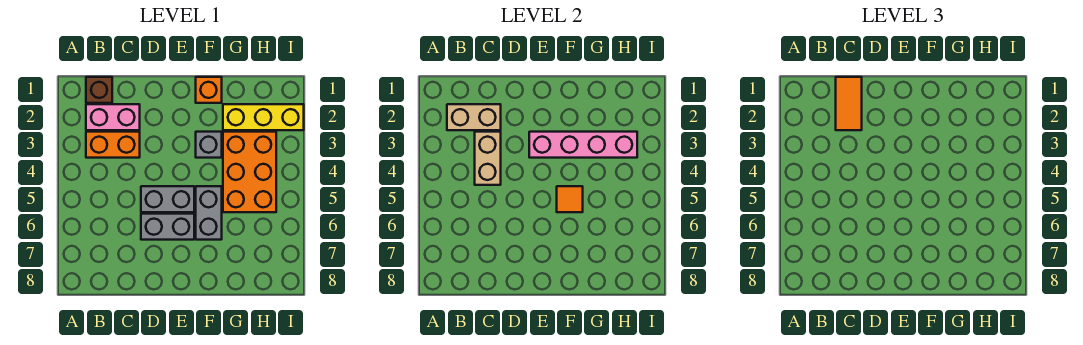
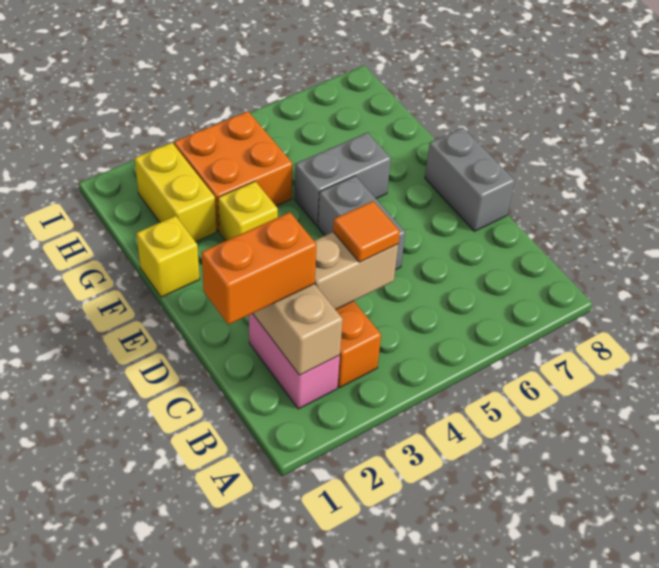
brown 1x1 brick [86,77,112,103] -> none
orange 1x2 tile [836,77,862,130] -> orange 1x2 brick [201,212,317,325]
grey 1x2 brick [141,214,194,240] -> grey 1x2 brick moved to [425,128,515,231]
pink 1x4 brick [529,132,637,158] -> none
orange 1x1 brick [196,77,222,103] -> yellow 1x1 brick [136,216,200,297]
grey 1x1 brick [196,132,222,158] -> yellow 1x1 brick [218,181,278,241]
orange 1x1 tile [557,186,583,212] -> orange 1x1 tile moved to [333,201,400,262]
yellow 1x3 brick [223,104,304,130] -> yellow 1x2 brick [135,143,217,242]
orange 2x3 brick [223,132,276,212] -> orange 2x2 brick [174,111,293,232]

